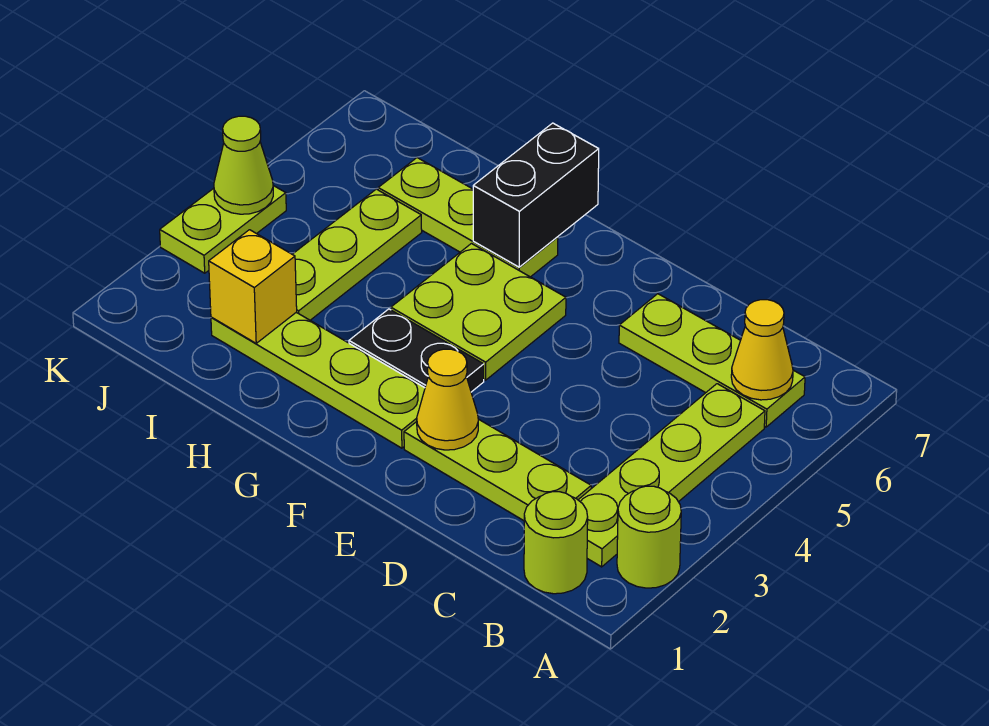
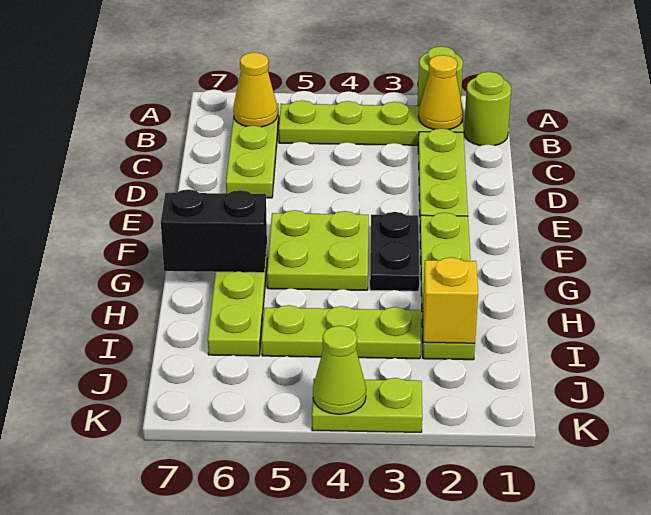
yellow 1x1 cone [417,349,478,450] -> yellow 1x1 cone moved to [419,55,463,129]

